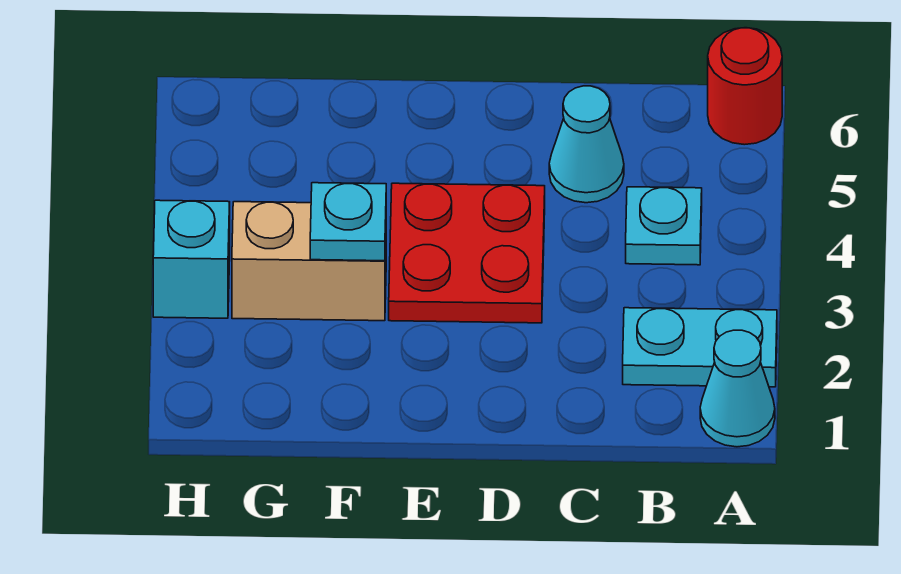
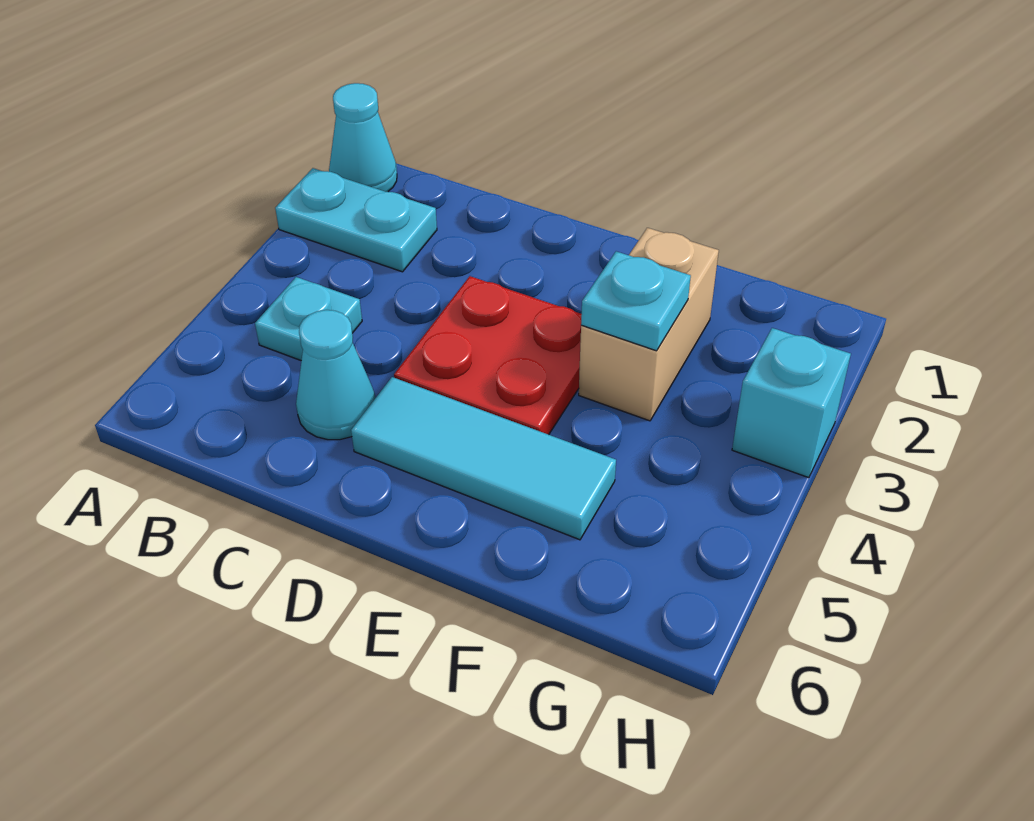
red 1x1 round brick [708,28,782,145] -> none
none -> cyan 1x3 tile [351,377,616,540]
tan 1x2 brick [232,202,386,321] -> tan 1x2 brick turned to [579,228,719,421]

